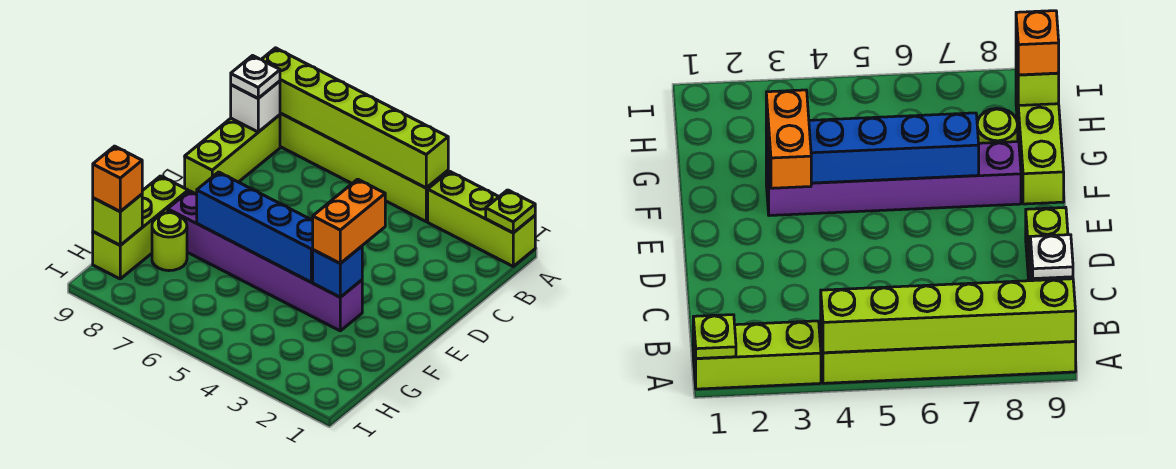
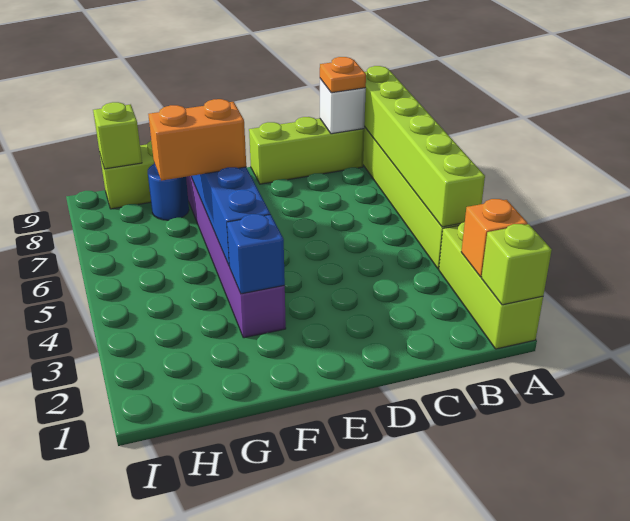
lime 1x1 plate [486,190,535,233] -> lime 1x1 brick [482,224,552,305]
white 1x1 plate [231,56,280,98] -> orange 1x1 plate [320,57,366,93]
orange 1x2 brick [313,179,385,263] -> orange 1x2 brick moved to [148,99,246,181]
lime 1x1 round brick [152,213,187,271] -> blue 1x1 round brick [148,163,189,220]
orange 1x1 brick [93,146,142,212] -> orange 1x1 brick moved to [461,199,528,277]

